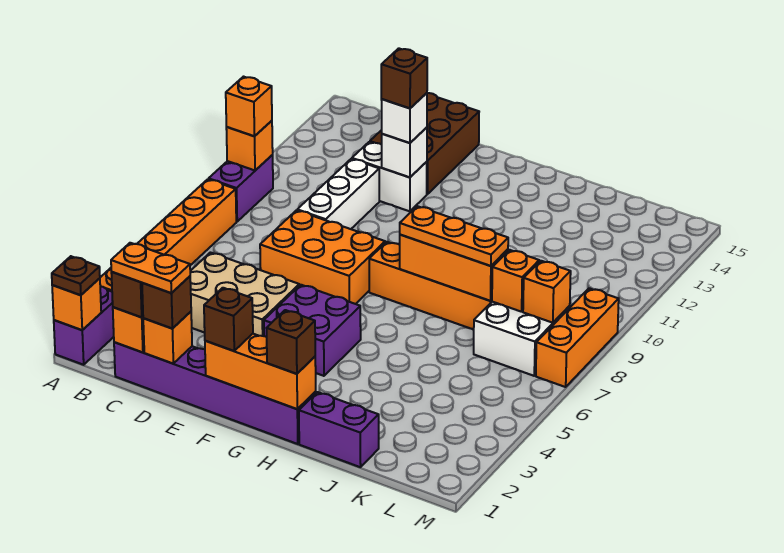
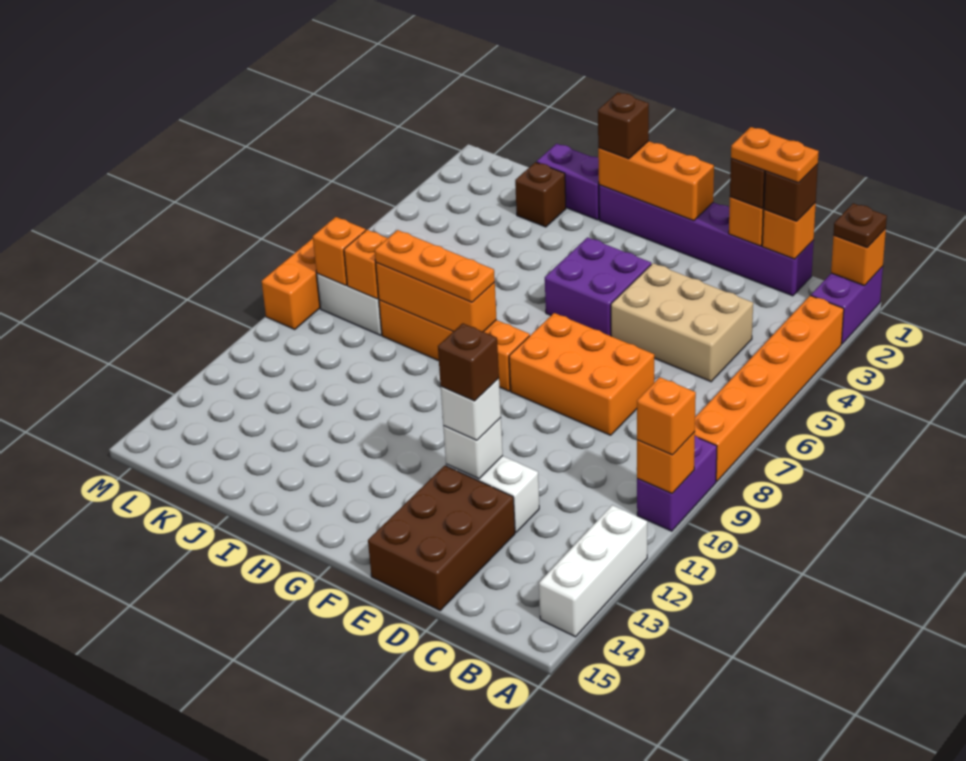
white 1x3 brick [297,159,379,229] -> white 1x3 brick moved to [539,505,647,637]
brown 1x1 brick [204,288,253,351] -> brown 1x1 brick moved to [515,162,566,227]

